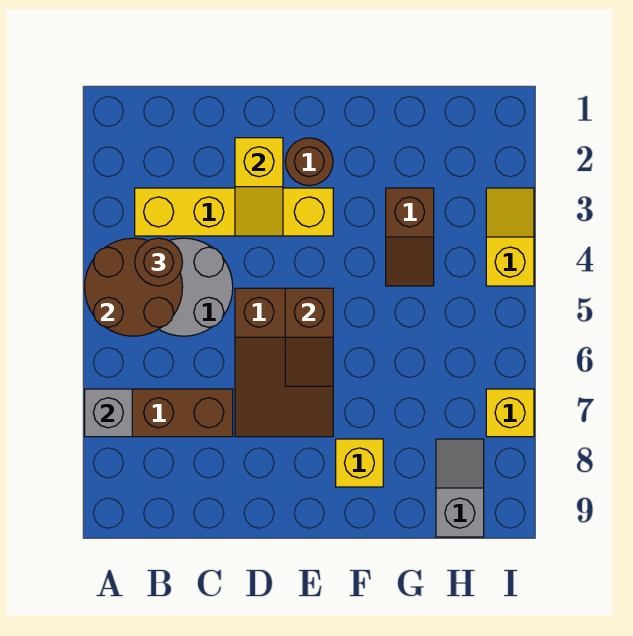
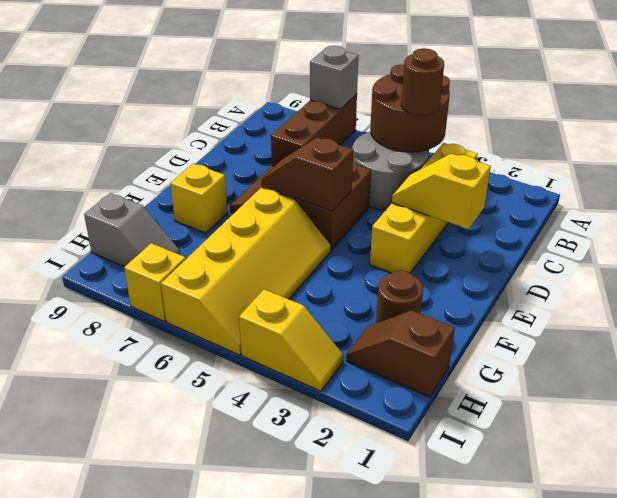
brown 1x1 round brick [285,138,333,186] -> brown 1x1 round brick moved to [376,270,423,323]
none -> yellow 2x4 slope [161,188,331,355]
brown 1x2 slope [386,188,434,286] -> brown 1x2 slope moved to [346,310,455,397]

